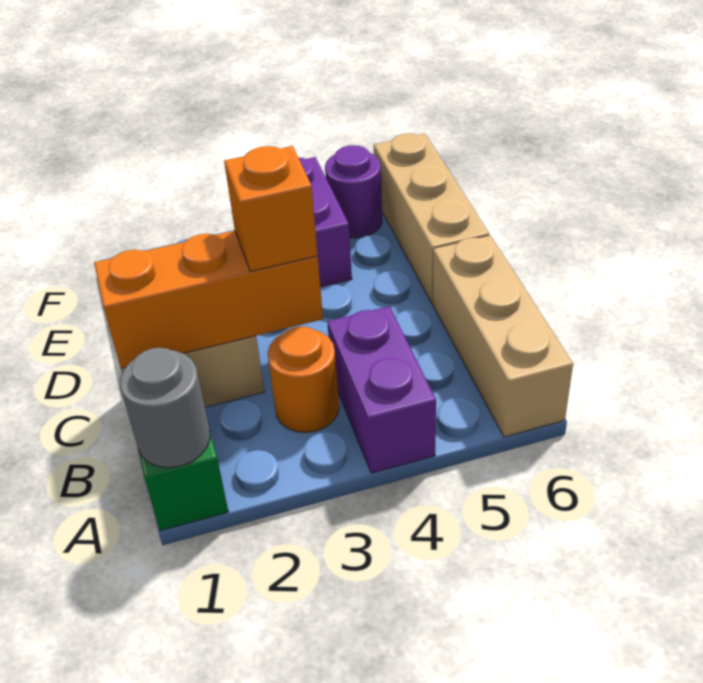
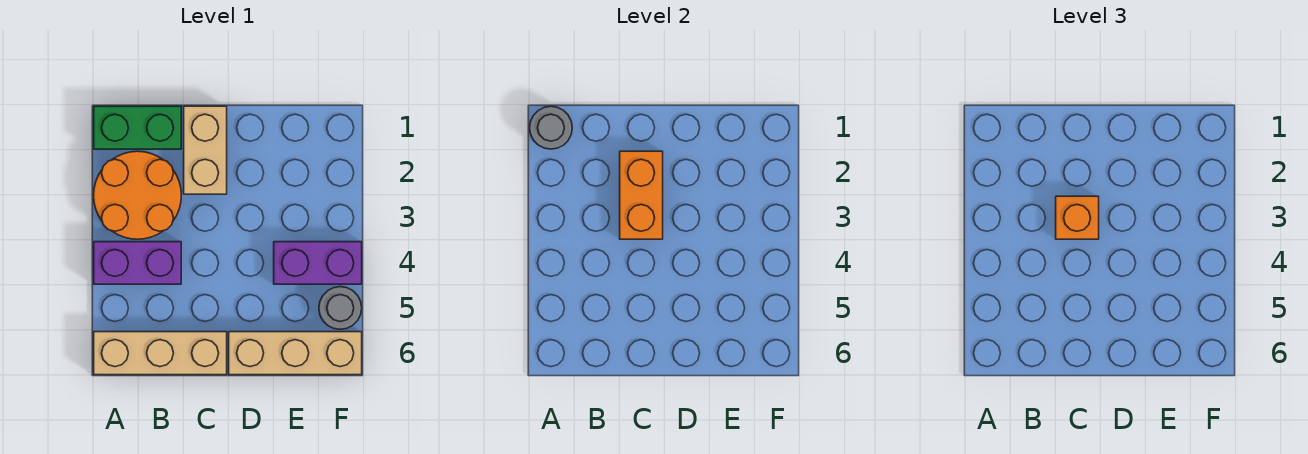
orange 1x1 round brick [267,326,339,433] -> orange 2x2 round brick [94,151,181,239]
orange 1x3 brick [94,231,323,368] -> orange 1x2 brick [620,151,663,239]
purple 1x1 round brick [325,145,382,238] -> grey 1x1 round brick [319,287,362,329]

